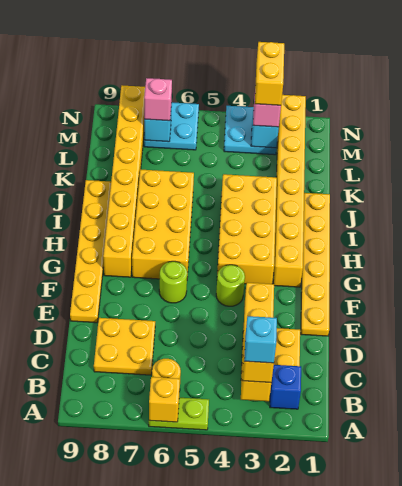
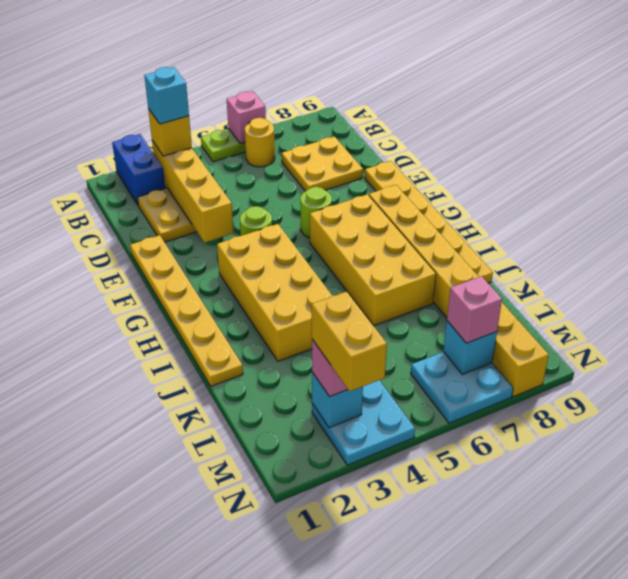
yellow 1x1 brick [149,377,180,422] -> pink 1x1 brick [227,91,266,144]
blue 1x1 brick [270,365,301,409] -> blue 1x2 brick [112,134,165,205]
yellow 1x8 brick [273,95,306,287] -> none

